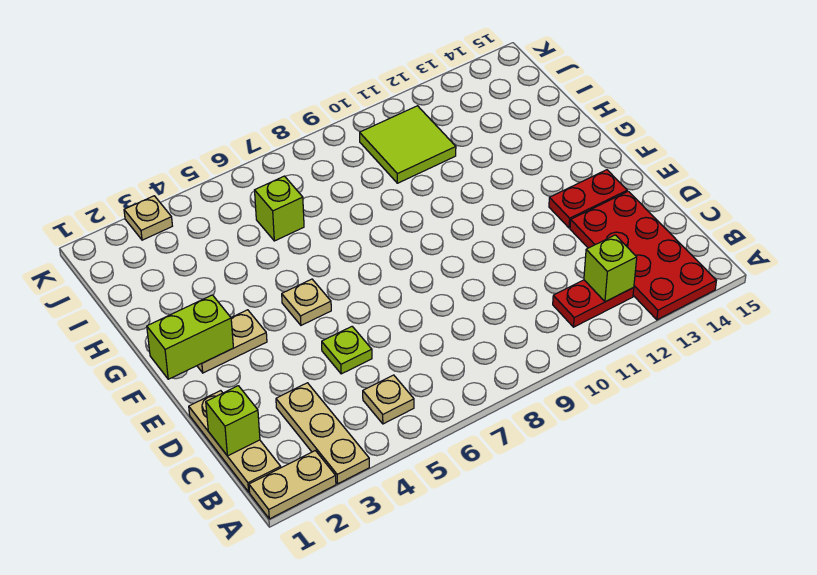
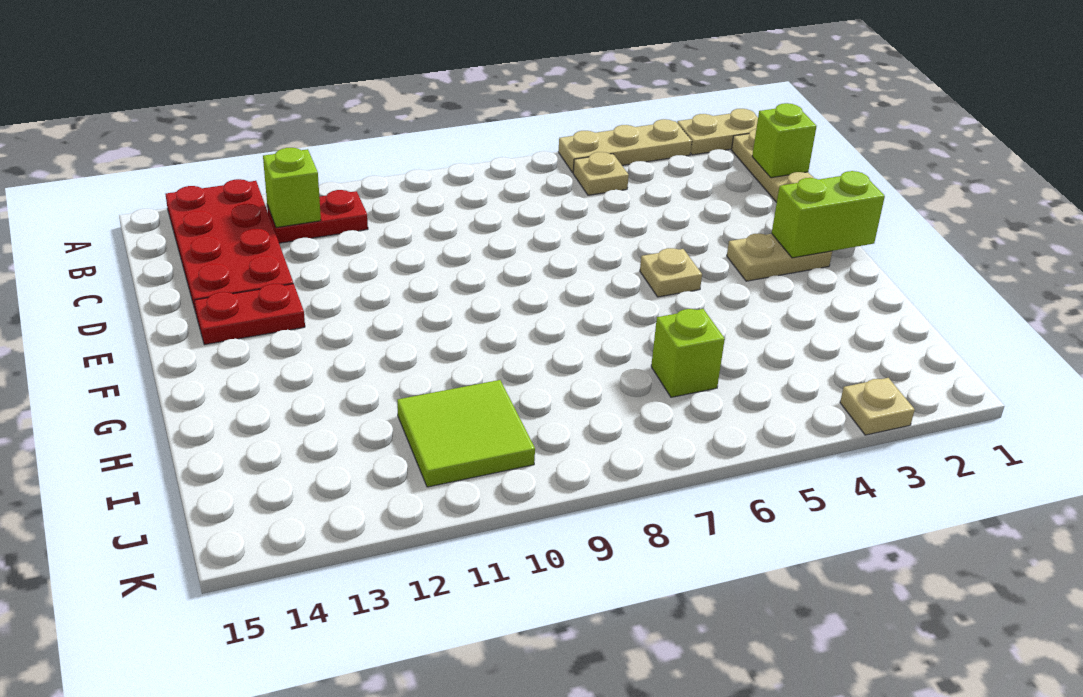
tan 1x3 plate [276,383,369,484] -> tan 1x3 plate turned to [558,119,692,172]
lime 1x1 plate [322,327,372,374] -> none

